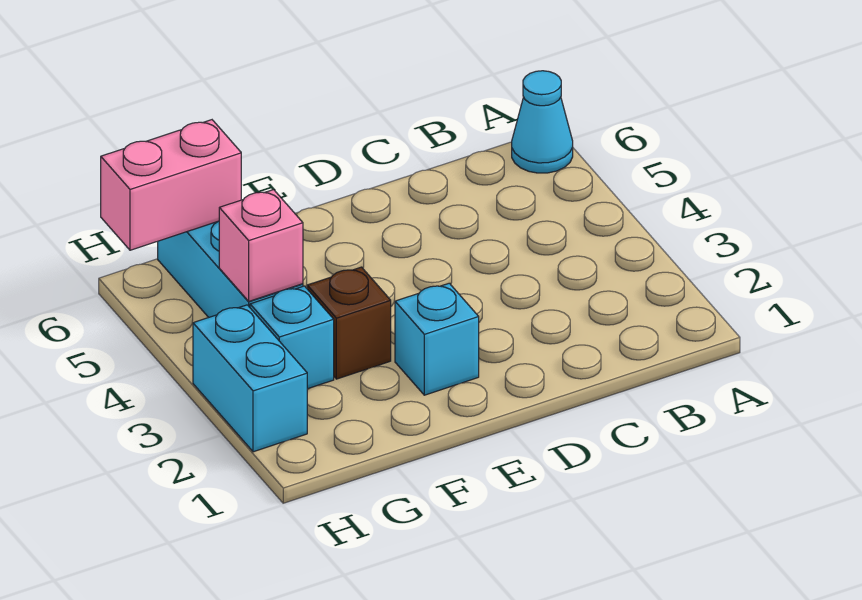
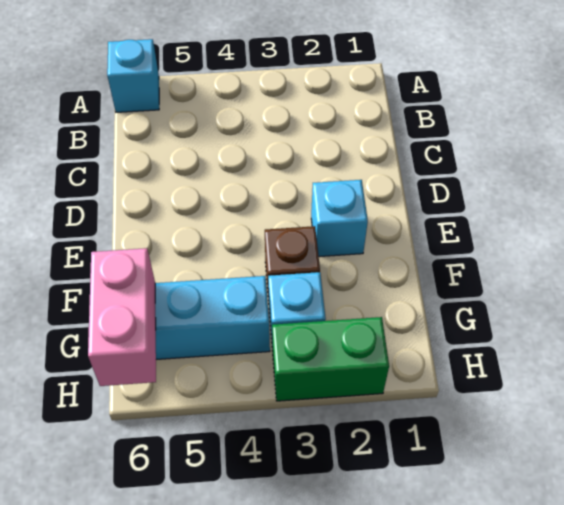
cyan 1x1 cone [512,71,573,173] -> cyan 1x1 brick [107,39,159,112]
pink 1x1 brick [219,190,303,301] -> none
cyan 1x2 brick [193,305,307,452] -> green 1x2 brick [272,317,389,401]

